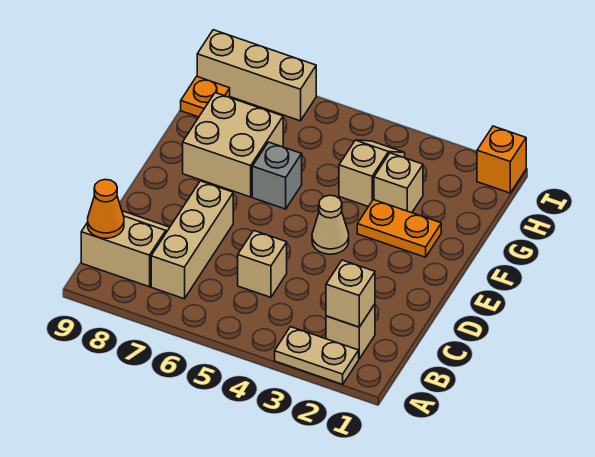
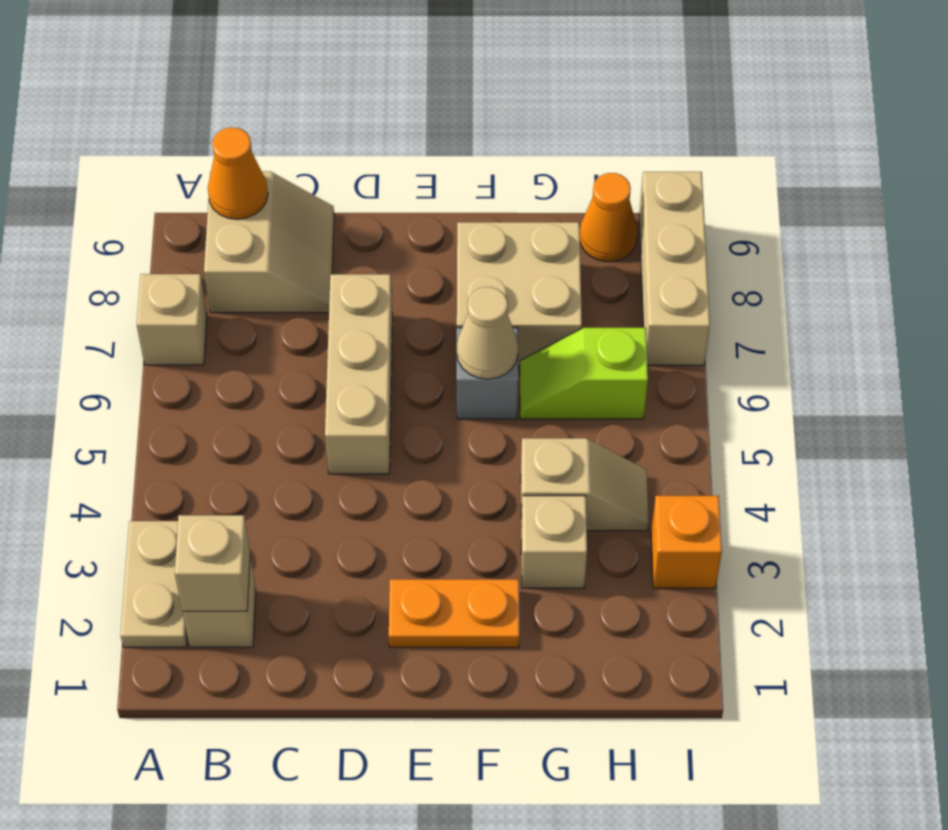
tan 1x3 brick [151,181,233,299] -> tan 1x3 brick turned to [325,274,393,474]
tan 1x1 brick [238,231,287,297] -> tan 1x1 brick moved to [137,274,207,365]
tan 1x1 cone [312,195,349,254] -> tan 1x1 cone moved to [457,287,518,379]
orange 1x2 plate [357,200,441,257] -> orange 1x2 plate turned to [389,579,520,648]
none -> lime 1x2 slope [520,328,648,419]
orange 1x1 plate [181,77,230,117] -> orange 1x1 cone [580,173,638,262]
orange 1x1 brick [477,126,526,193] -> orange 1x1 brick moved to [651,496,722,588]

